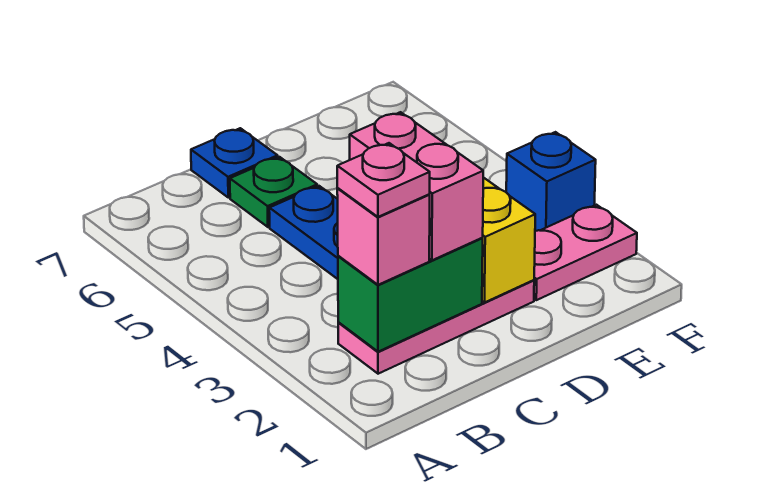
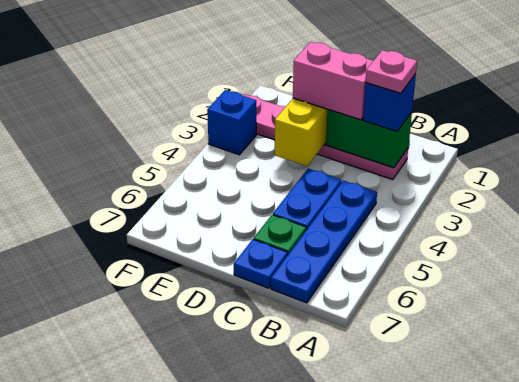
pink 1x1 brick [337,188,430,285] -> blue 1x1 brick [363,74,416,131]
none -> blue 1x4 plate [271,180,377,303]
pink 1x2 brick [350,112,483,260] -> pink 1x2 brick turned to [293,42,373,120]

